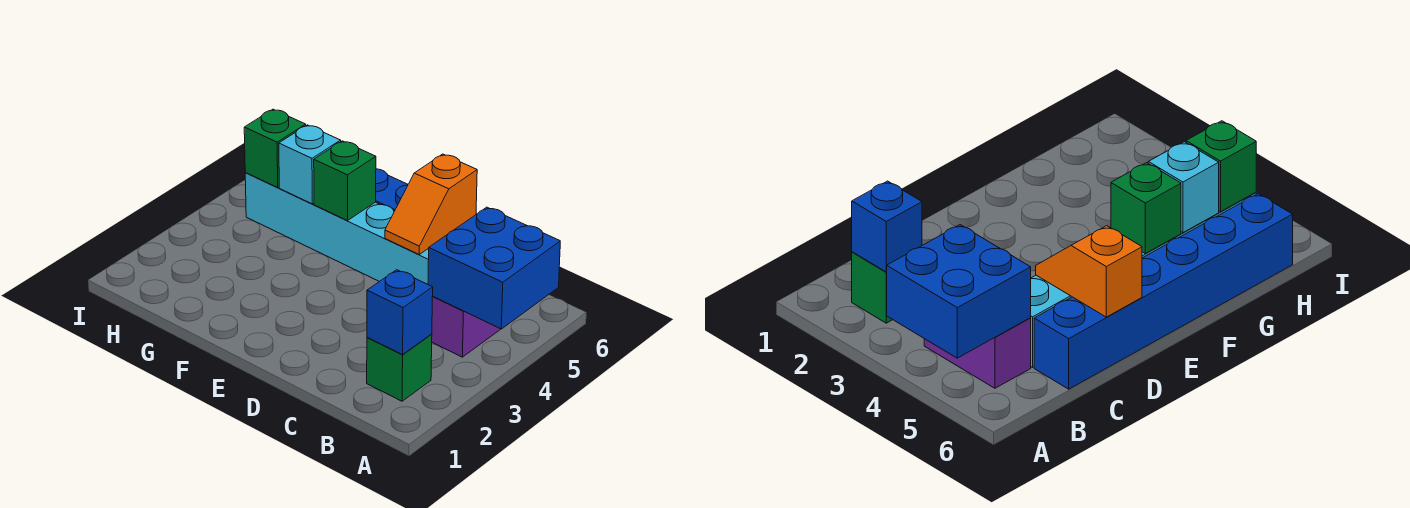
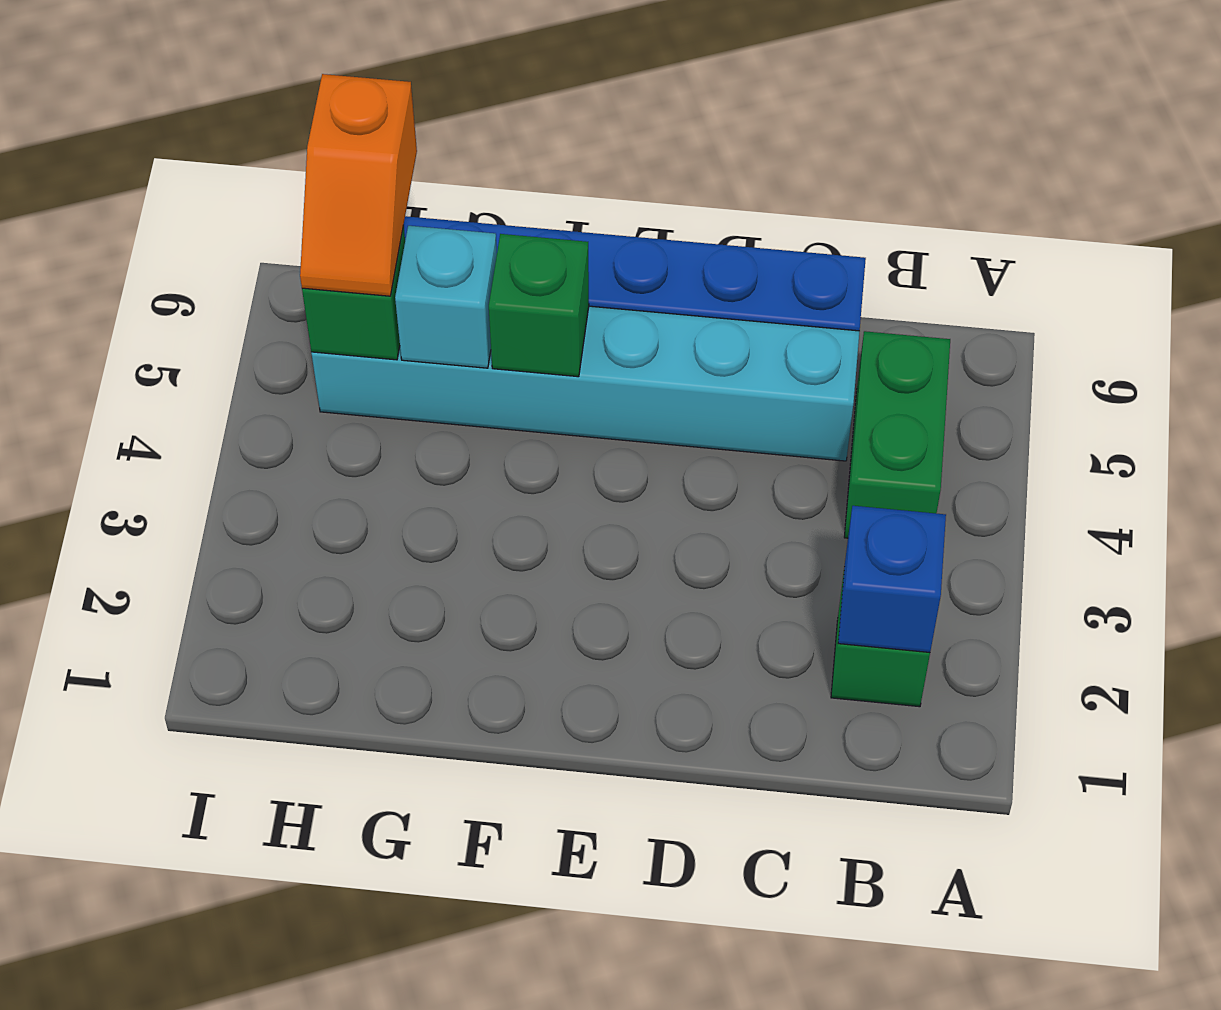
blue 2x2 brick [428,207,560,329] -> none
purple 1x2 brick [432,296,500,357] -> green 1x2 brick [844,331,950,538]
orange 1x2 slope [385,154,477,255] -> orange 1x2 slope moved to [300,74,417,296]

